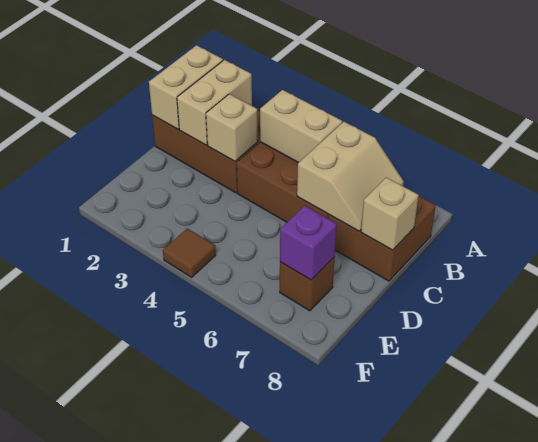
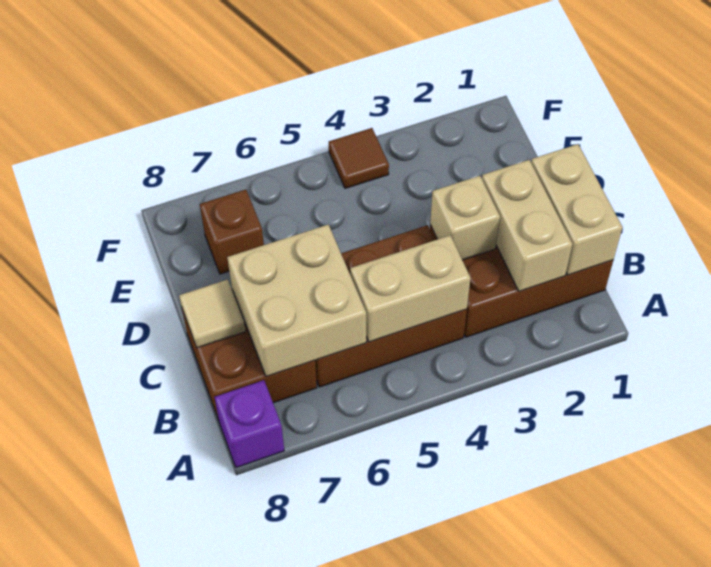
tan 2x2 slope [297,122,404,231] -> tan 2x2 brick [227,224,366,377]
tan 1x1 brick [361,178,419,250] -> tan 1x1 tile [179,280,246,348]
purple 1x1 brick [280,206,337,280] -> purple 1x1 brick moved to [215,380,284,468]

